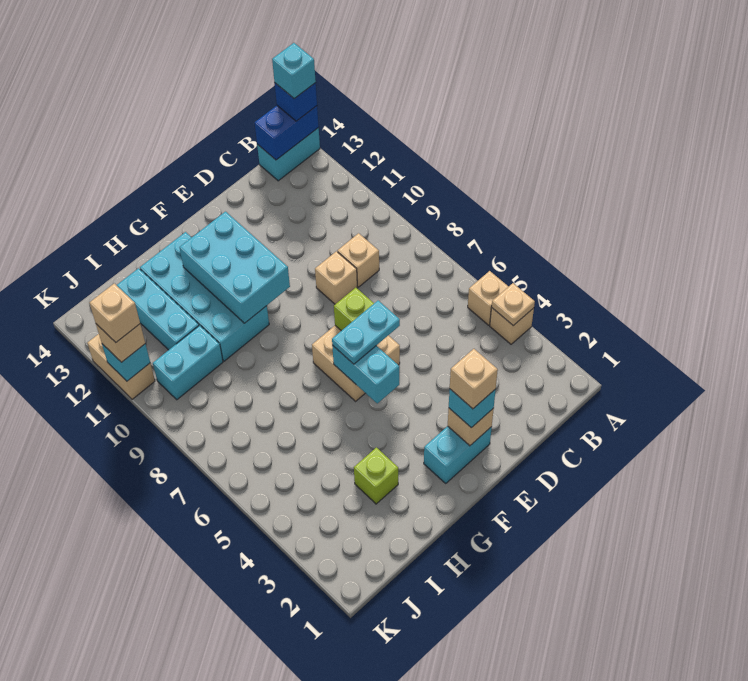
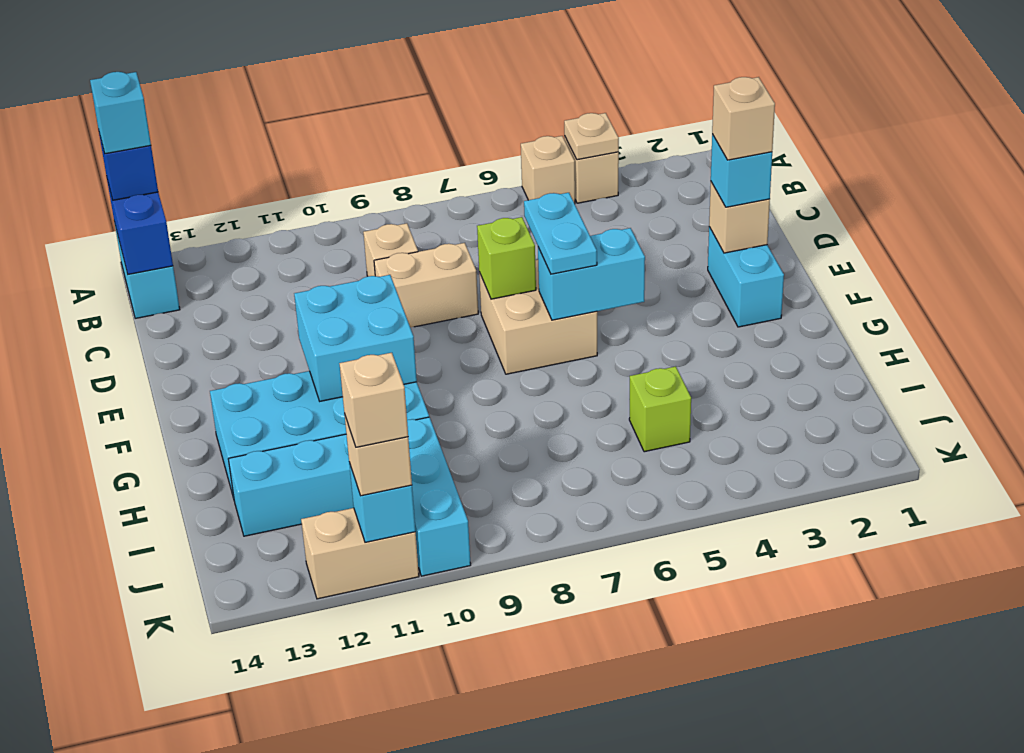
tan 1x1 brick [315,251,357,304] -> tan 1x2 brick [374,243,478,328]
cyan 2x3 brick [180,212,290,323] -> cyan 2x2 brick [294,275,417,401]
lime 1x1 brick [354,448,398,504] -> lime 1x1 brick moved to [629,366,691,452]
cyan 1x2 brick [153,325,223,400] -> cyan 1x3 brick [407,417,471,576]

